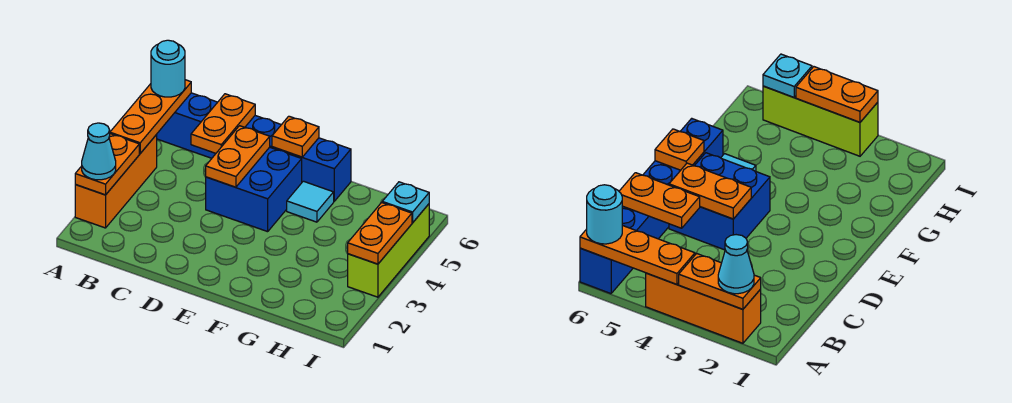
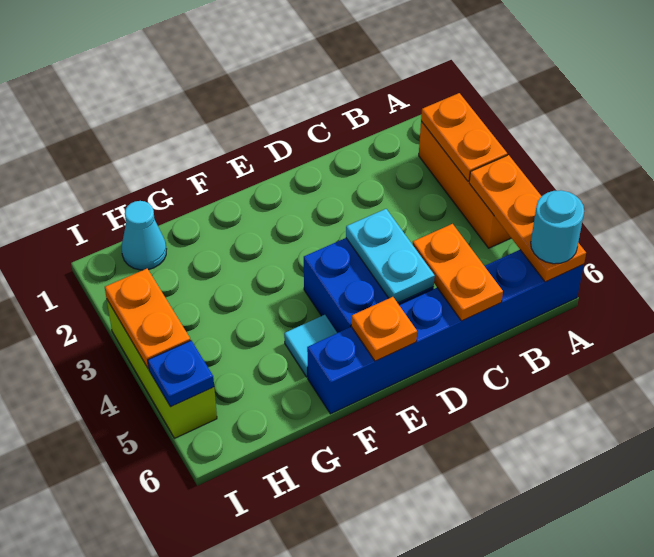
cyan 1x1 cone [82,123,116,180] -> cyan 1x1 cone moved to [122,201,166,270]
orange 1x2 plate [206,126,270,187] -> cyan 1x2 plate [346,209,435,303]
cyan 1x1 plate [382,182,429,223] -> blue 1x1 plate [148,341,214,407]

